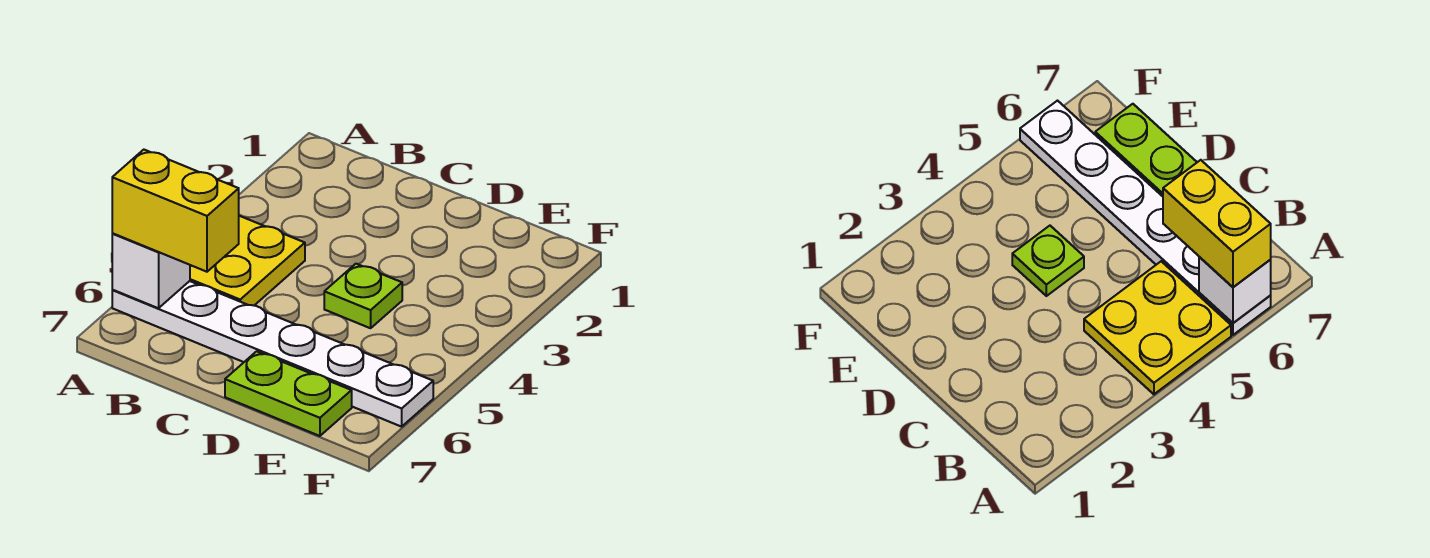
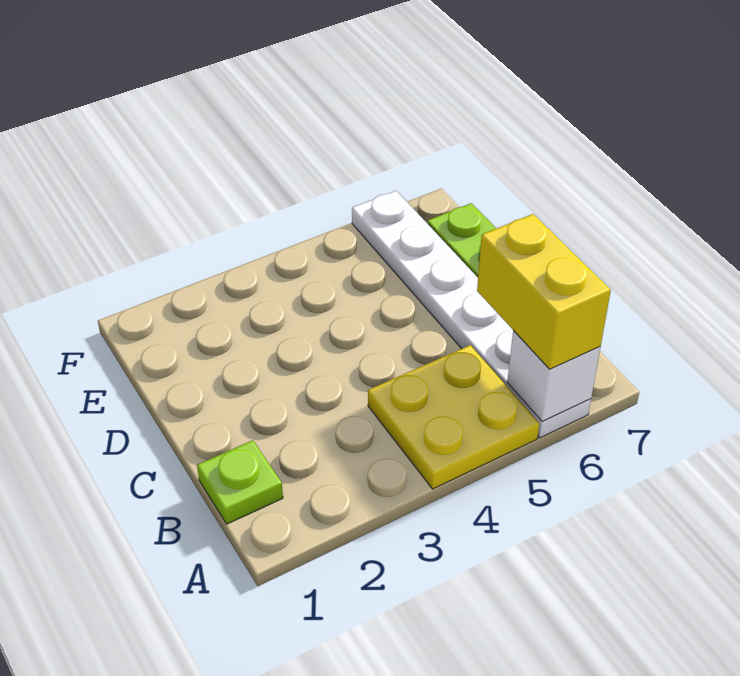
lime 1x1 plate [324,264,402,328] -> lime 1x1 plate moved to [197,440,283,524]

